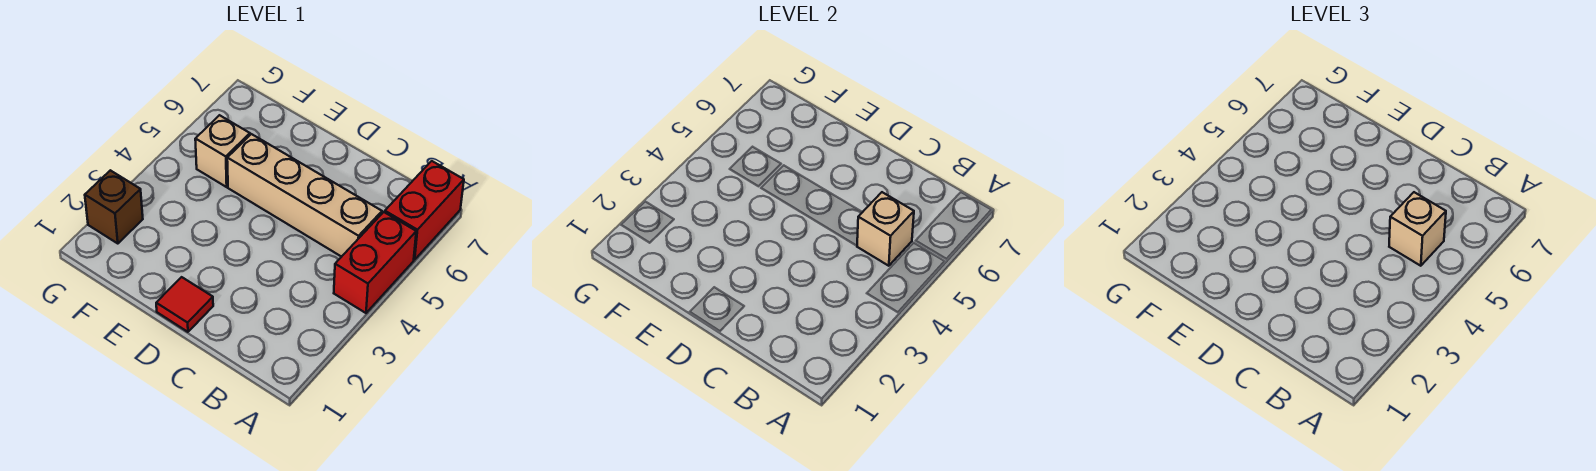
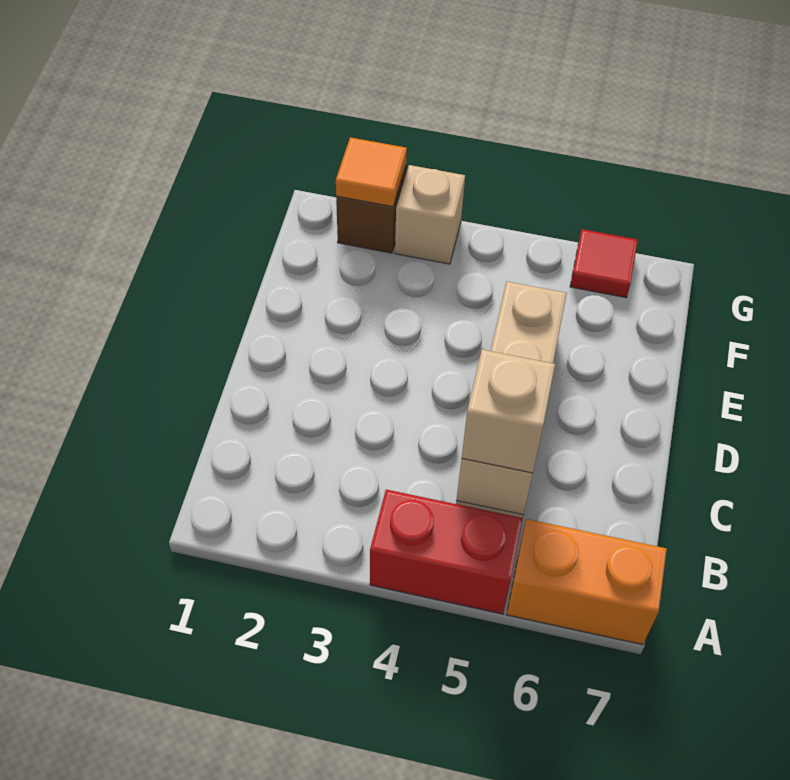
red 1x2 brick [385,161,464,260] -> orange 1x2 brick [507,519,667,645]
red 1x1 tile [156,277,213,332] -> red 1x1 tile moved to [570,229,638,298]
tan 1x1 brick [195,115,250,187] -> tan 1x1 brick moved to [395,165,465,264]
none -> orange 1x1 tile [336,137,407,207]

